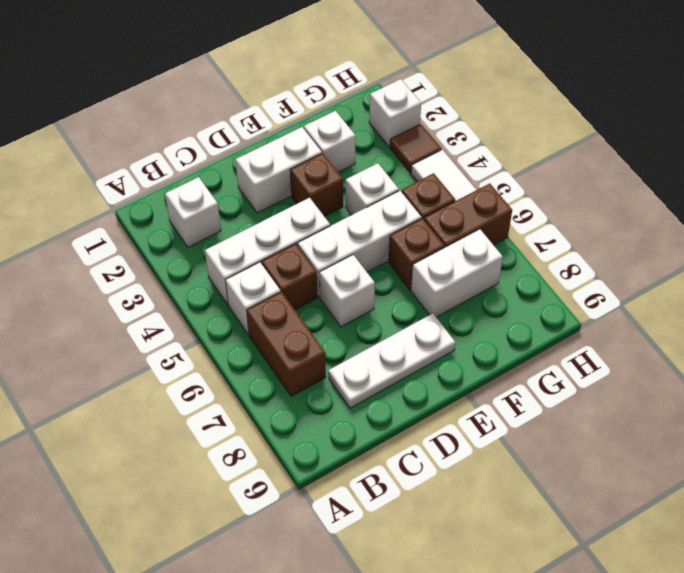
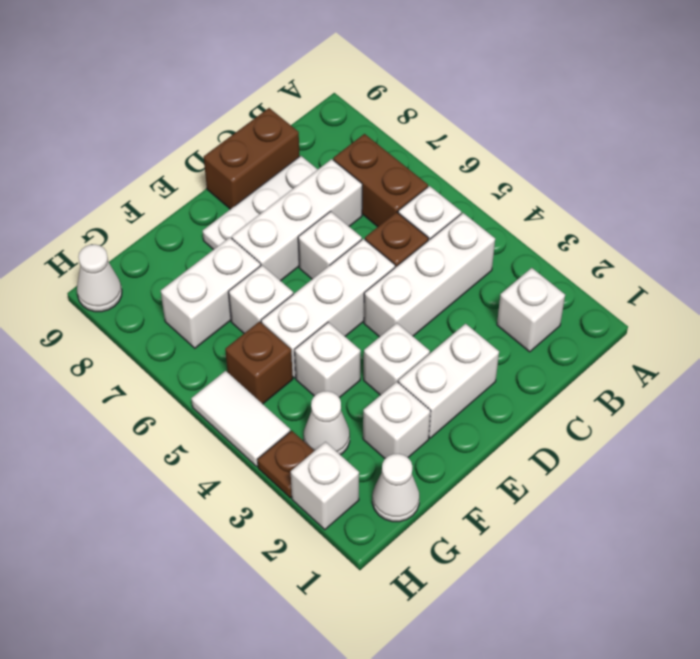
none -> white 1x3 brick [232,159,362,281]
brown 1x1 brick [290,153,343,217] -> white 1x1 brick [364,323,430,395]
brown 1x1 brick [389,218,445,290] -> white 1x1 brick [229,265,293,333]
none -> white 1x1 cone [372,454,419,522]
none -> white 1x1 cone [304,391,350,455]
brown 1x2 brick [424,183,512,247] -> brown 1x2 brick moved to [204,108,300,209]
brown 1x1 tile [390,124,441,173] -> brown 1x1 plate [258,431,314,498]
none -> white 1x1 cone [77,244,122,312]

